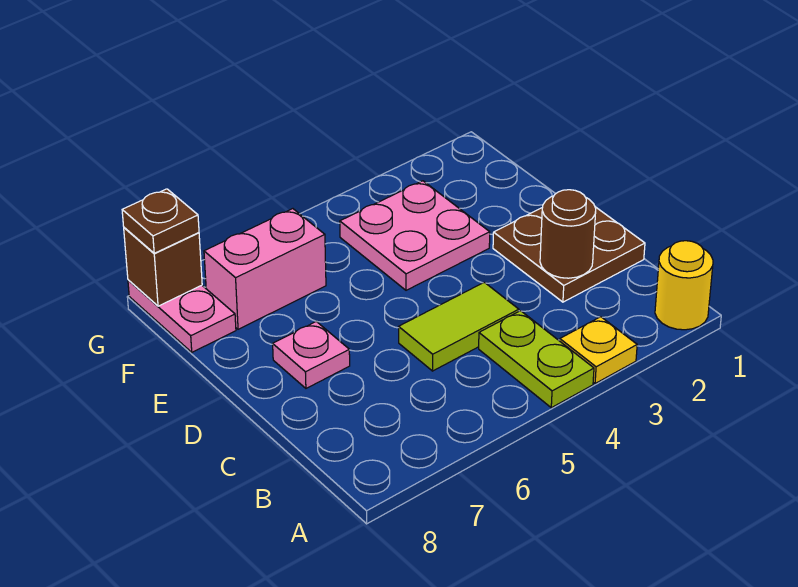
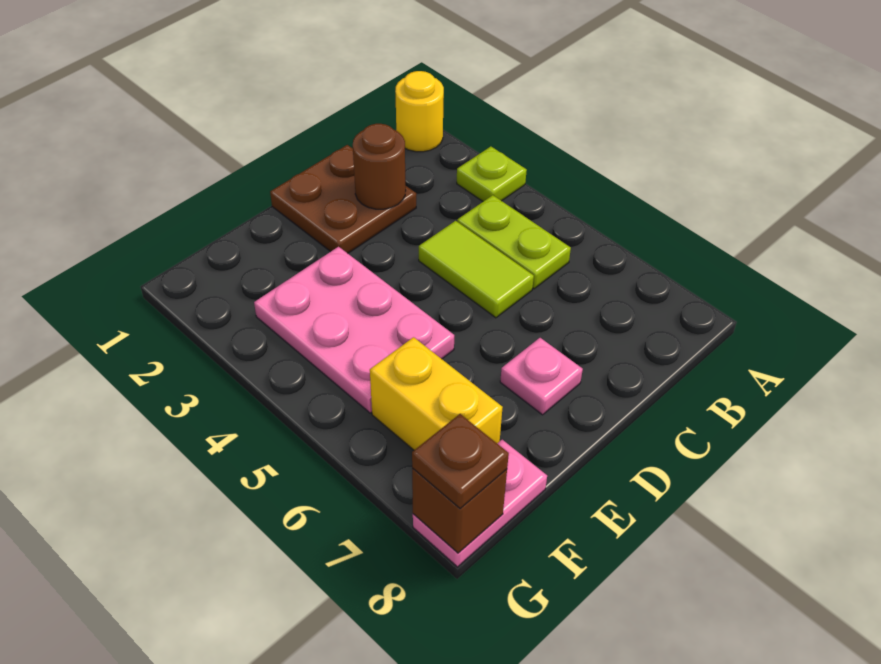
yellow 1x1 plate [560,317,637,384] -> lime 1x1 plate [457,147,527,201]
lime 1x2 plate [479,311,594,408] -> lime 1x2 plate turned to [457,195,571,289]
pink 2x2 plate [340,181,490,290] -> pink 2x3 plate [254,247,454,413]
pink 1x2 brick [204,209,326,329] -> yellow 1x2 brick [370,337,503,450]

